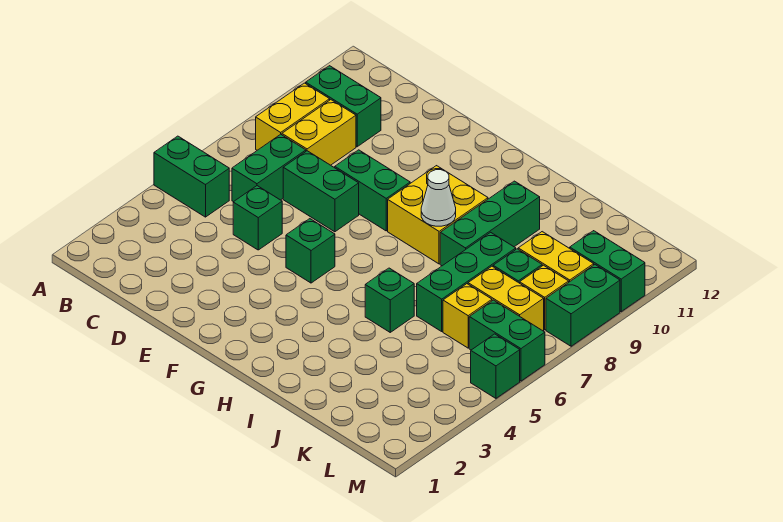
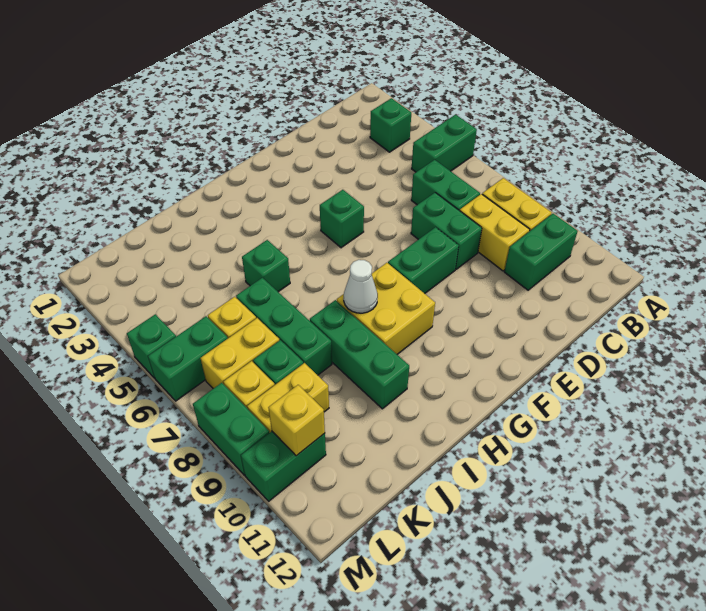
green 1x1 brick [233,186,282,250] -> green 1x1 brick moved to [370,98,411,152]
green 1x2 brick [283,151,359,232] -> green 1x2 brick turned to [411,193,482,269]
none -> yellow 1x1 brick [268,385,325,456]

